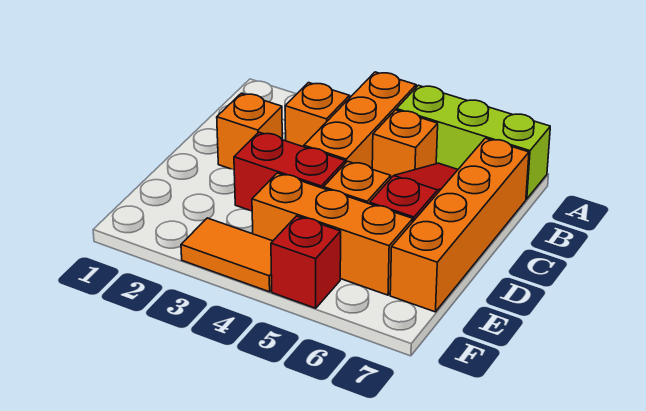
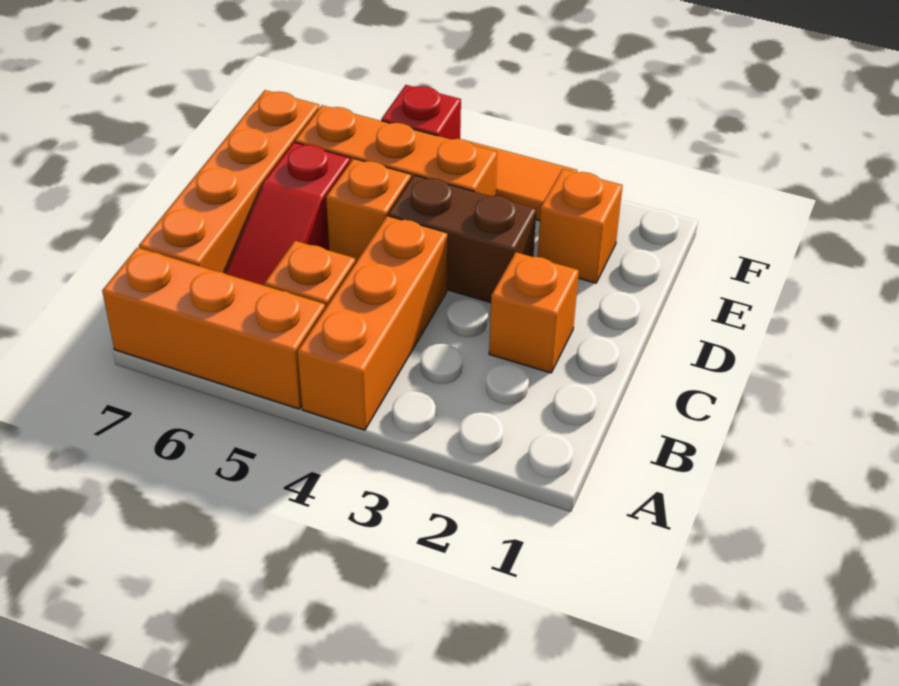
lime 1x3 brick [396,85,550,199] -> orange 1x3 brick [102,248,325,409]
orange 1x1 brick [285,83,349,147] -> orange 1x1 brick moved to [537,169,623,283]
red 1x2 brick [234,132,345,211] -> brown 1x2 brick [388,175,536,303]

